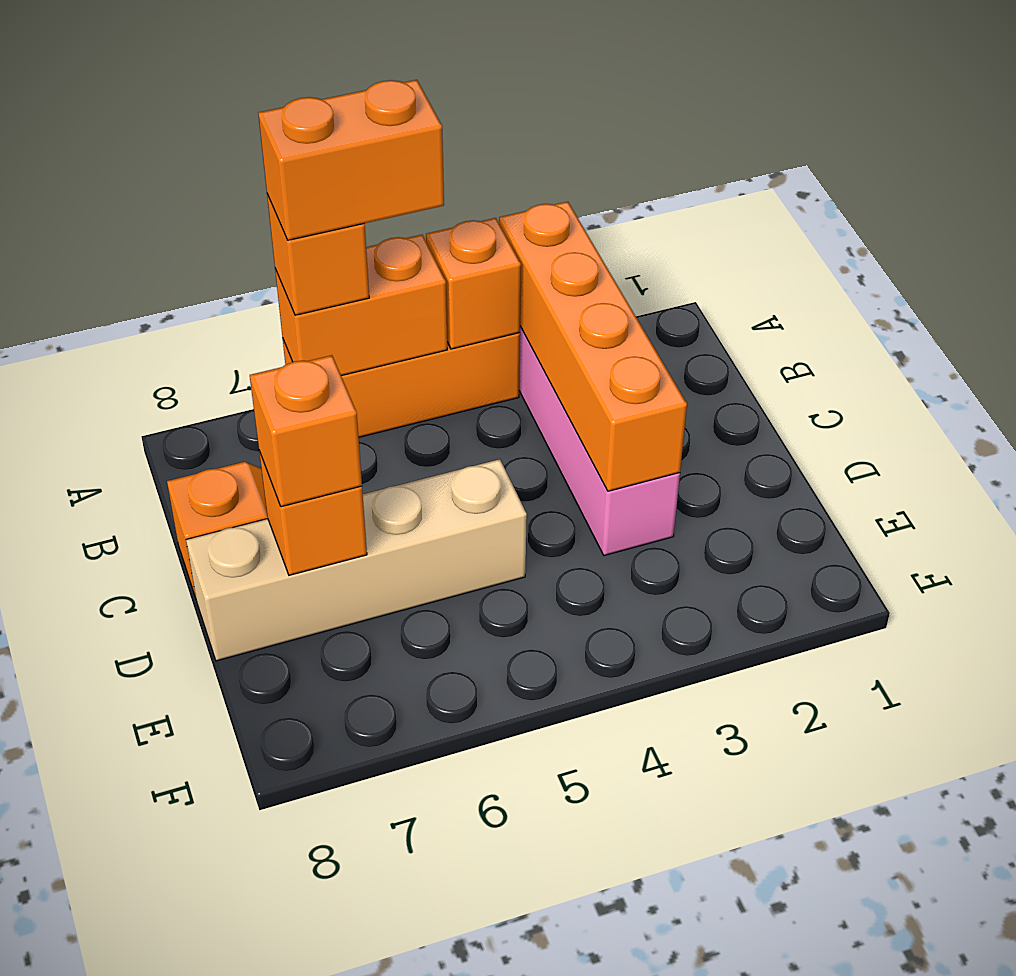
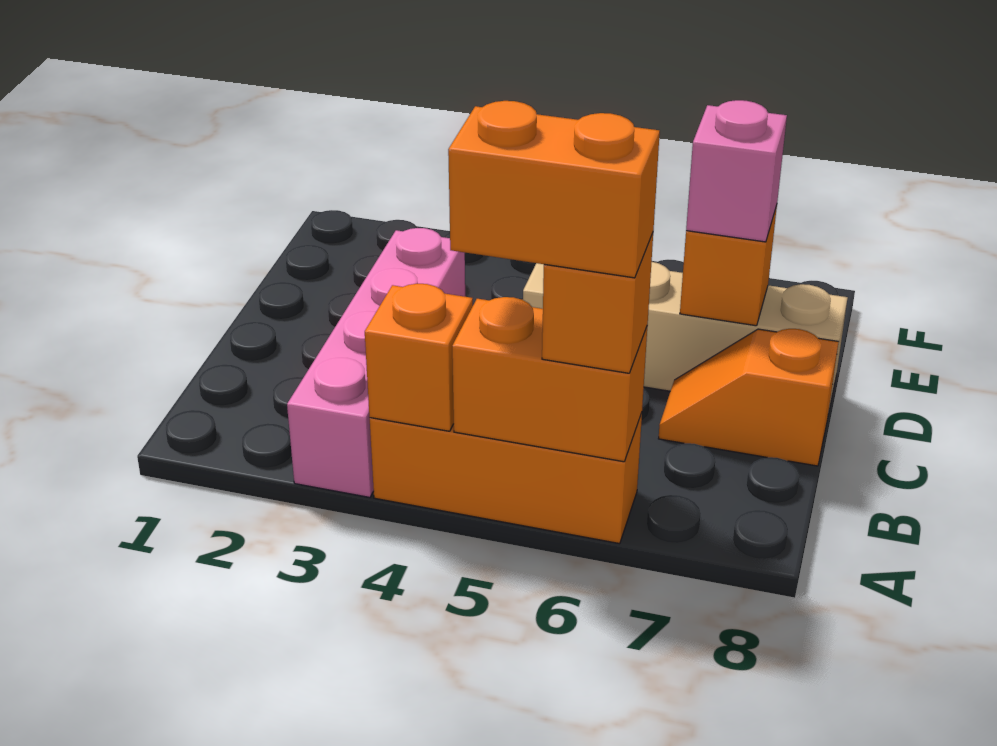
orange 1x4 brick [499,202,687,491] -> none
orange 1x1 brick [250,355,362,507] -> pink 1x1 brick [686,100,787,242]

